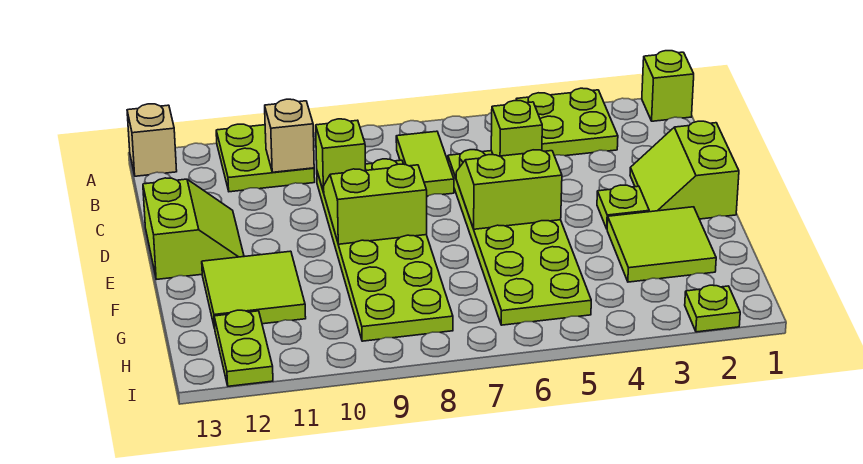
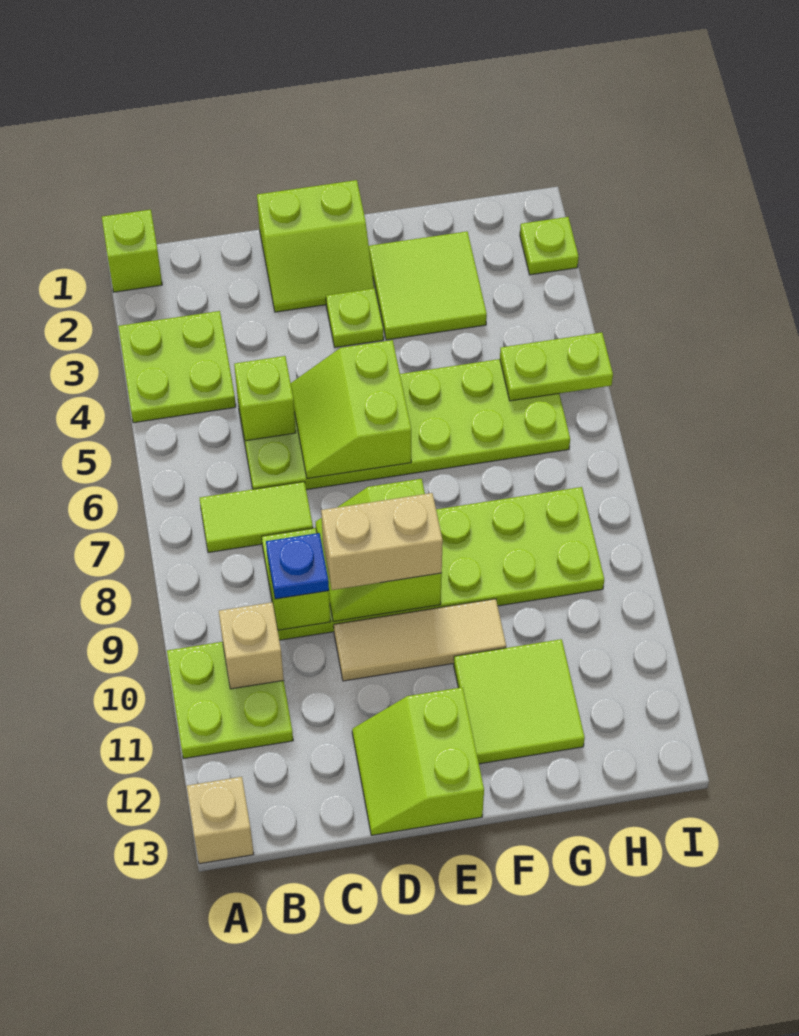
none -> blue 1x1 plate [266,533,329,599]
none -> tan 1x2 brick [321,493,443,590]
none -> tan 1x3 tile [334,599,506,681]
lime 2x2 slope [143,178,244,279] -> lime 2x2 slope turned to [352,687,484,835]
lime 1x2 plate [214,310,273,386] -> lime 1x2 plate moved to [500,332,613,401]

